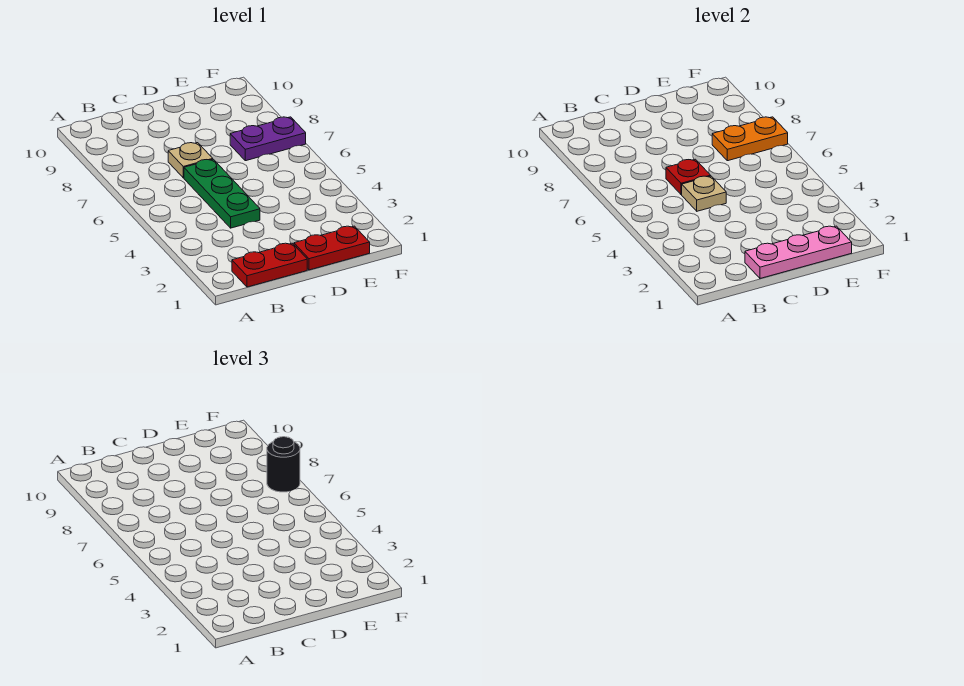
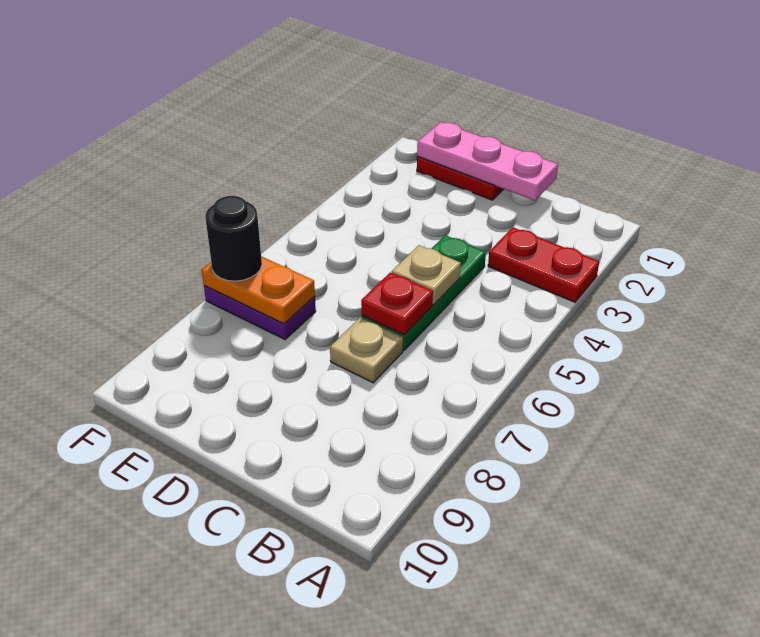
red 1x2 plate [232,243,307,287] -> red 1x2 plate moved to [488,227,599,302]

